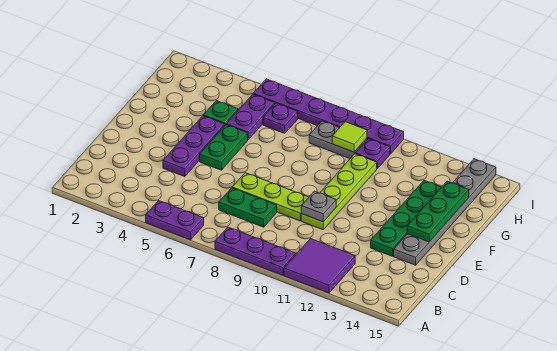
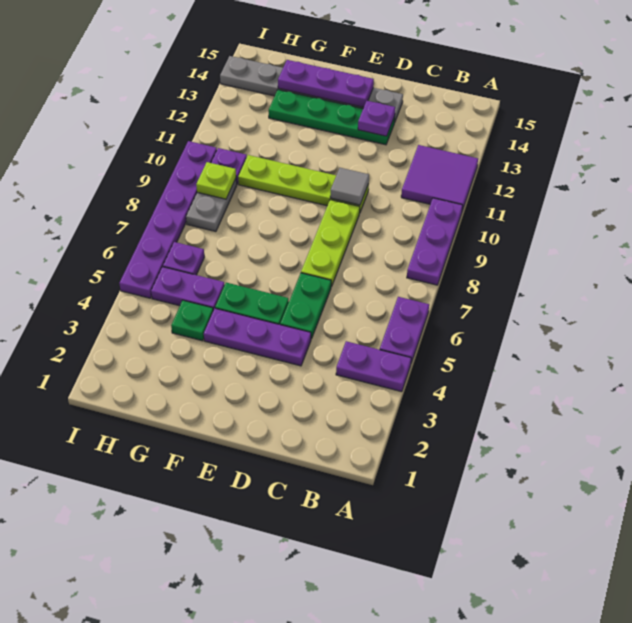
none -> purple 1x2 plate [336,341,411,392]
green 1x2 plate [219,188,277,227] -> green 1x2 plate moved to [280,273,331,339]
grey 1x1 plate [301,191,336,222] -> grey 1x1 tile [330,168,369,205]
none -> purple 1x1 plate [358,101,395,136]
green 1x3 plate [407,181,469,242] -> purple 1x3 plate [278,60,374,107]
lime 1x1 tile [332,122,367,152] -> lime 1x1 plate [196,162,236,199]

